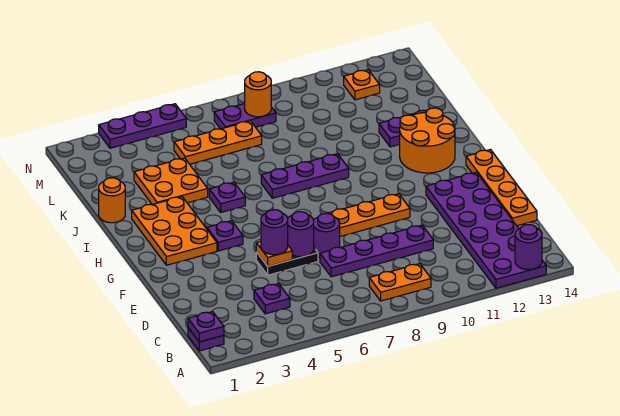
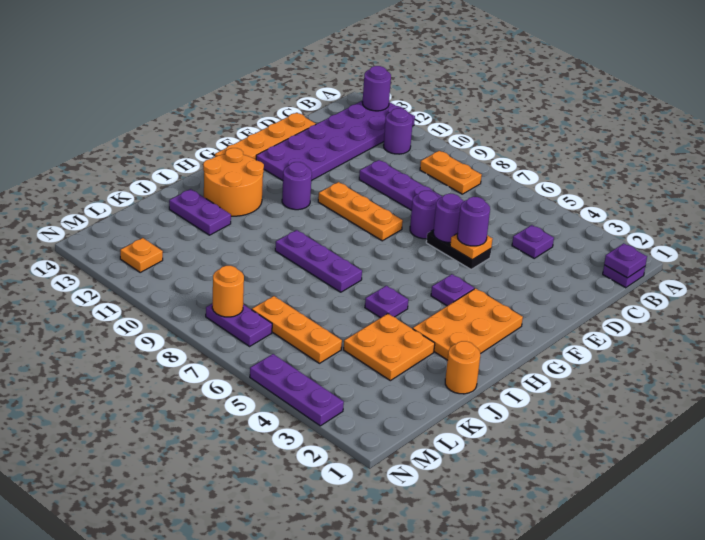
none -> purple 1x1 round brick [384,108,413,154]
none -> purple 1x1 round brick [282,162,312,210]

